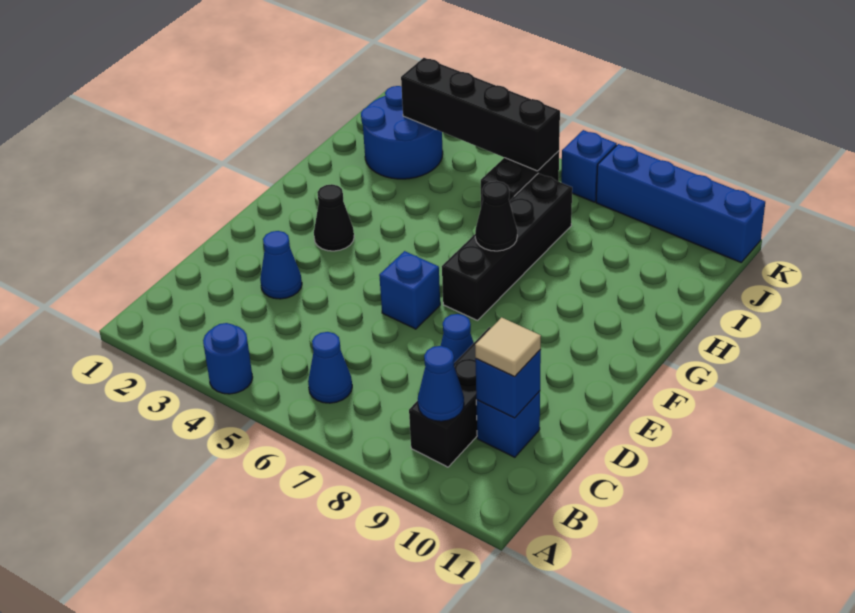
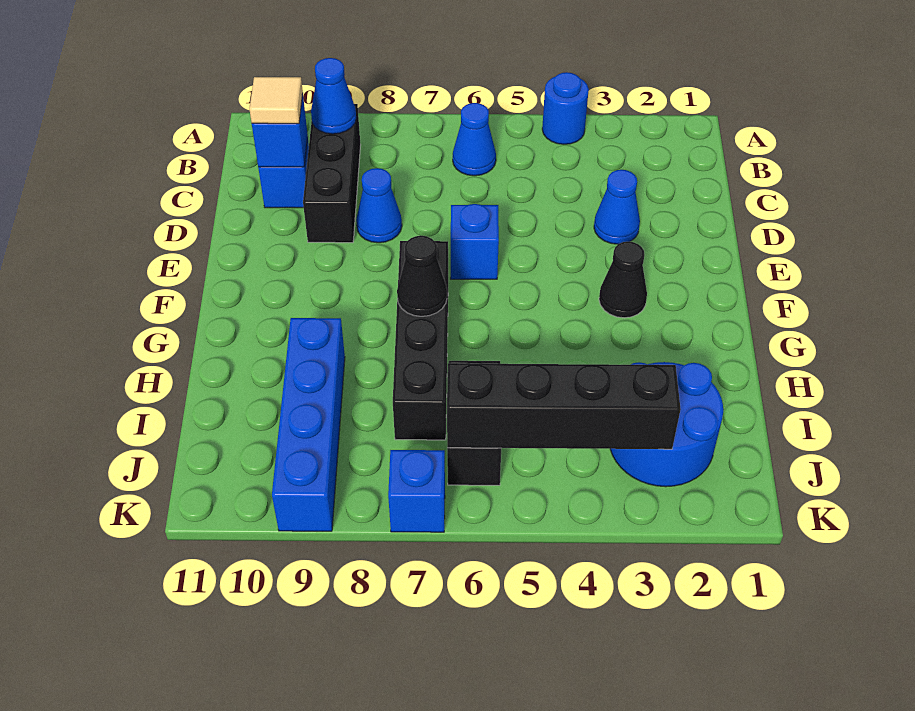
blue 1x4 brick [596,144,765,262] -> blue 1x4 brick turned to [272,318,345,531]

